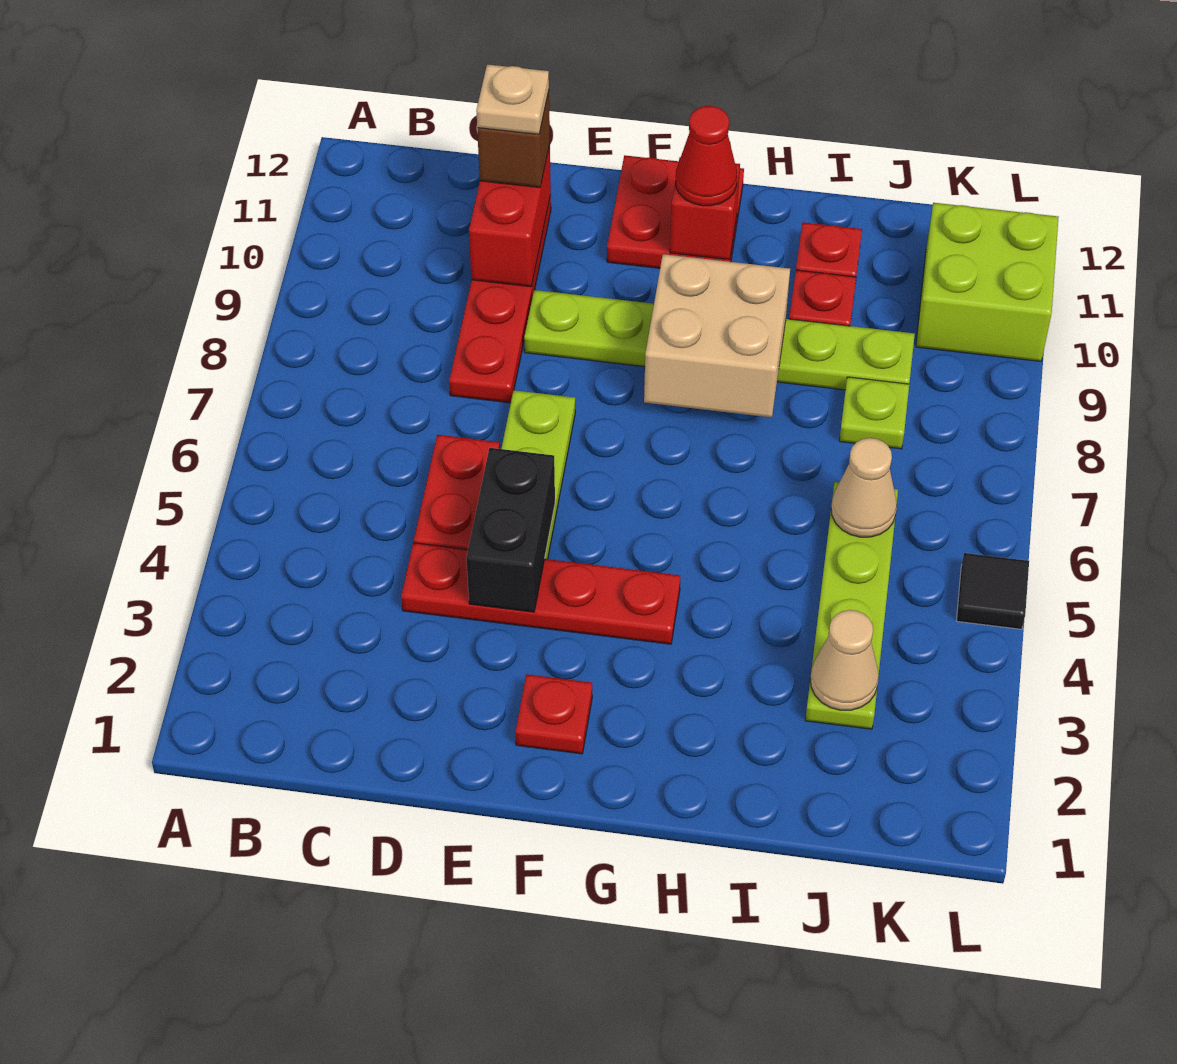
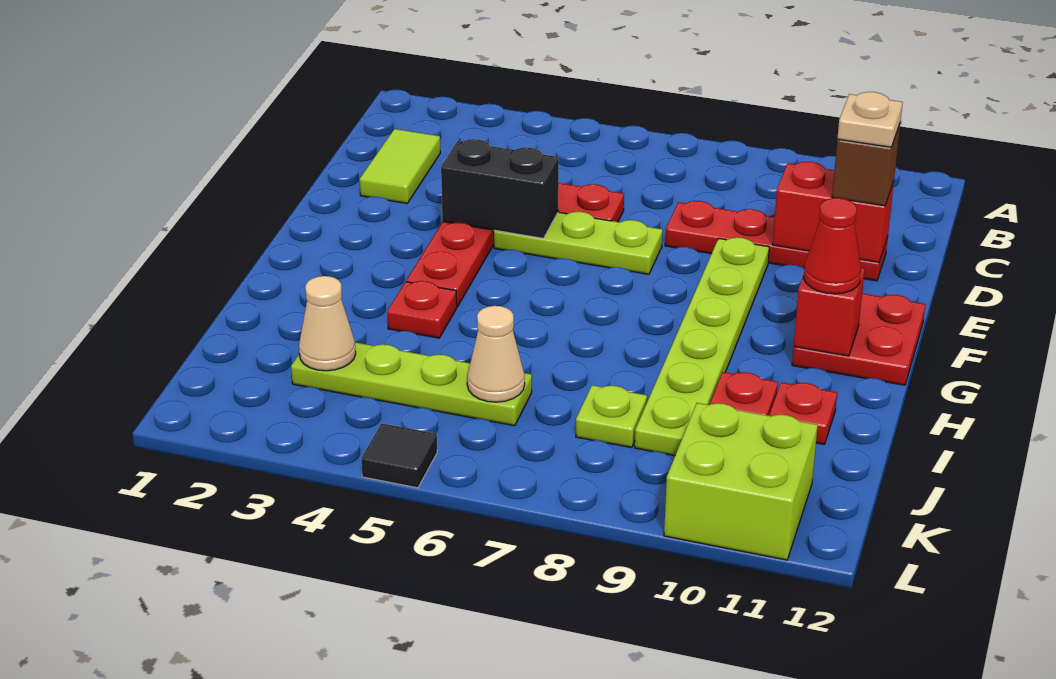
none -> lime 1x2 tile [360,129,440,203]
red 1x1 plate [515,674,592,754] -> red 1x1 plate moved to [387,281,457,338]
tan 2x2 brick [644,254,790,418] -> none

